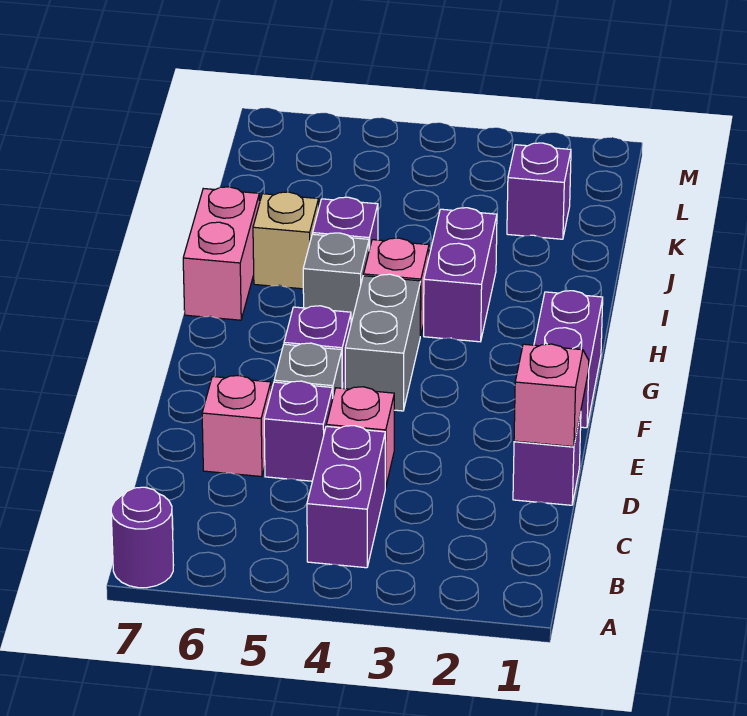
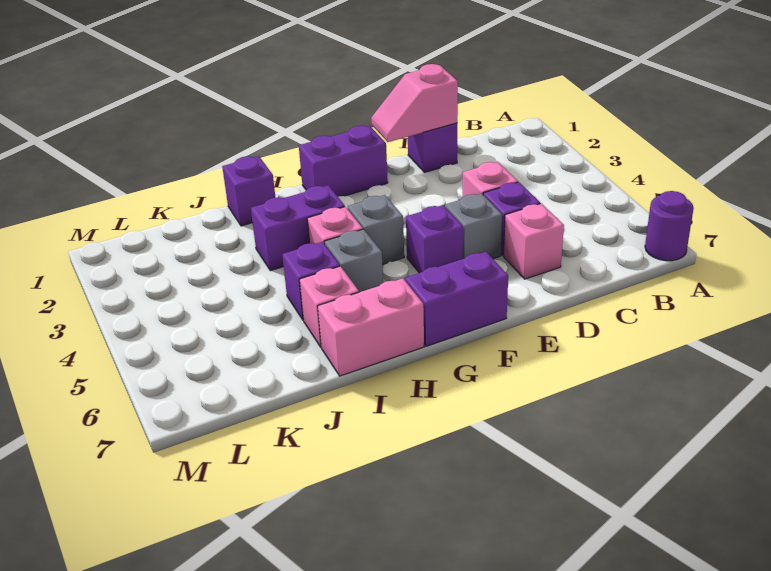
purple 1x2 brick [307,426,385,568] -> purple 1x2 brick moved to [405,252,508,346]
grey 1x2 brick [345,274,421,411] -> grey 1x1 brick [348,195,404,265]
tan 1x1 brick [253,192,319,289] -> pink 1x1 brick [299,266,359,347]
purple 1x1 brick [507,143,571,239] -> purple 1x1 brick moved to [222,156,275,226]

